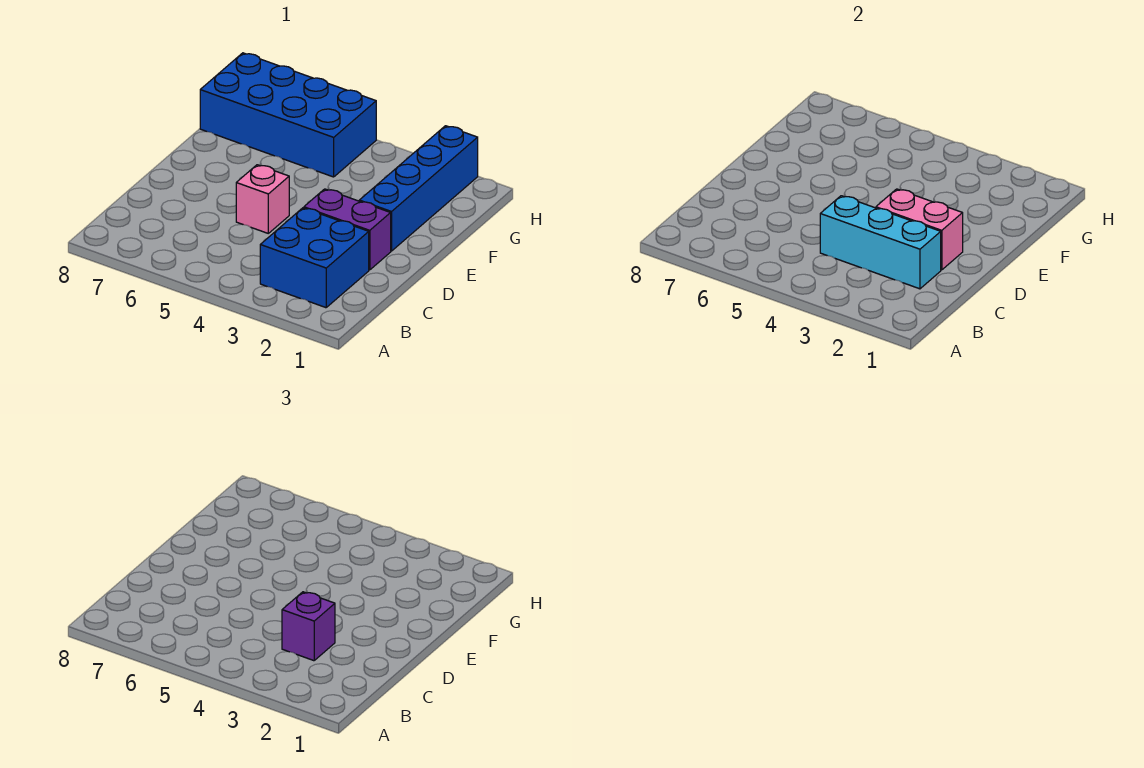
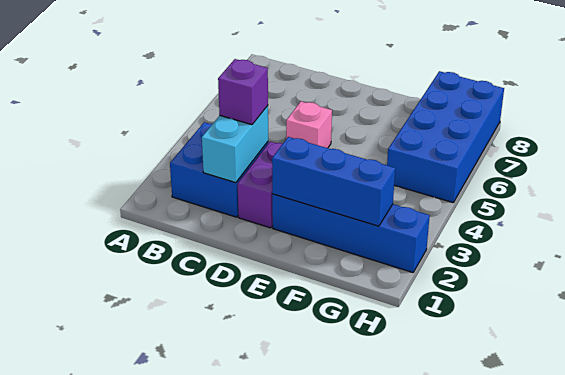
cyan 1x3 brick [820,196,941,289] -> cyan 1x2 brick [202,106,268,183]
pink 1x2 brick [876,189,963,270] -> none
none -> blue 1x3 brick [272,137,395,226]

